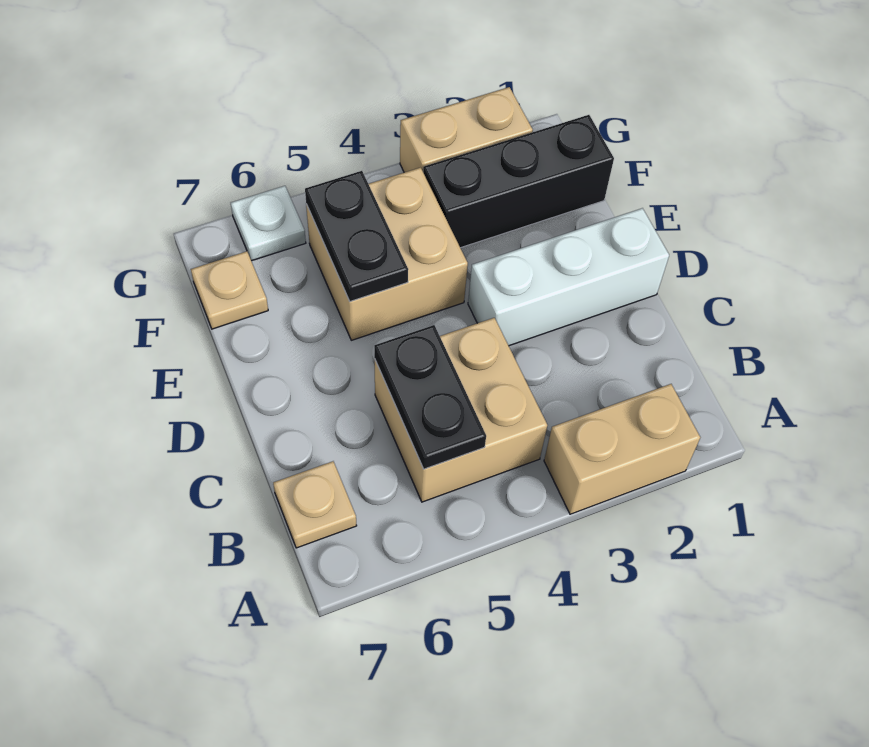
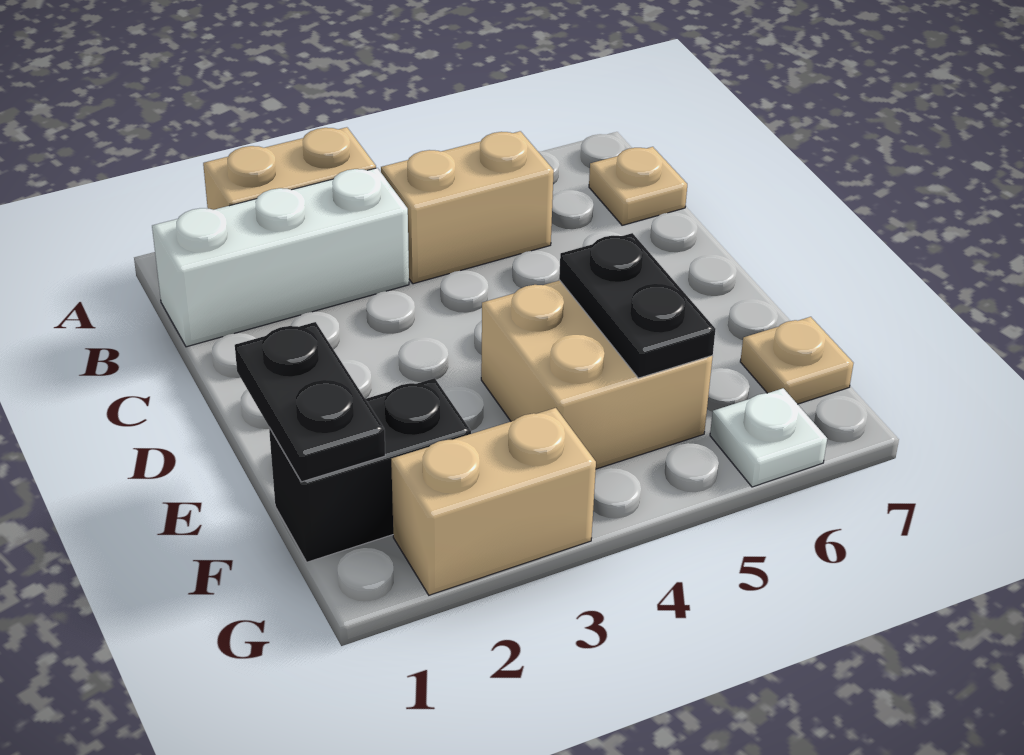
tan 2x2 brick [375,318,547,502] -> tan 1x2 brick [381,131,554,284]
black 1x2 plate [374,325,486,469] -> black 1x2 plate moved to [235,322,385,482]
white 1x3 brick [468,208,669,346] -> white 1x3 brick moved to [152,168,409,347]
black 1x3 brick [423,115,614,248] -> black 1x2 brick [269,378,471,562]

